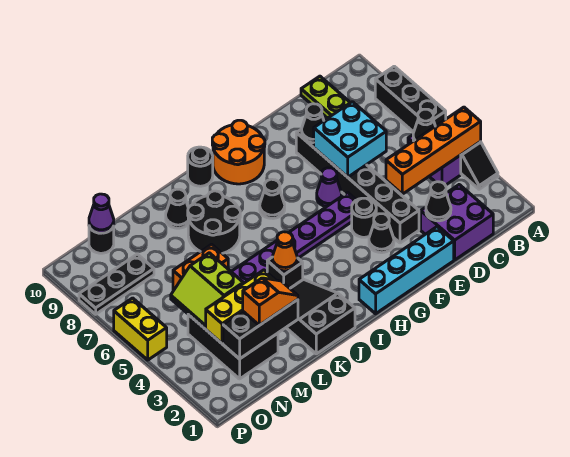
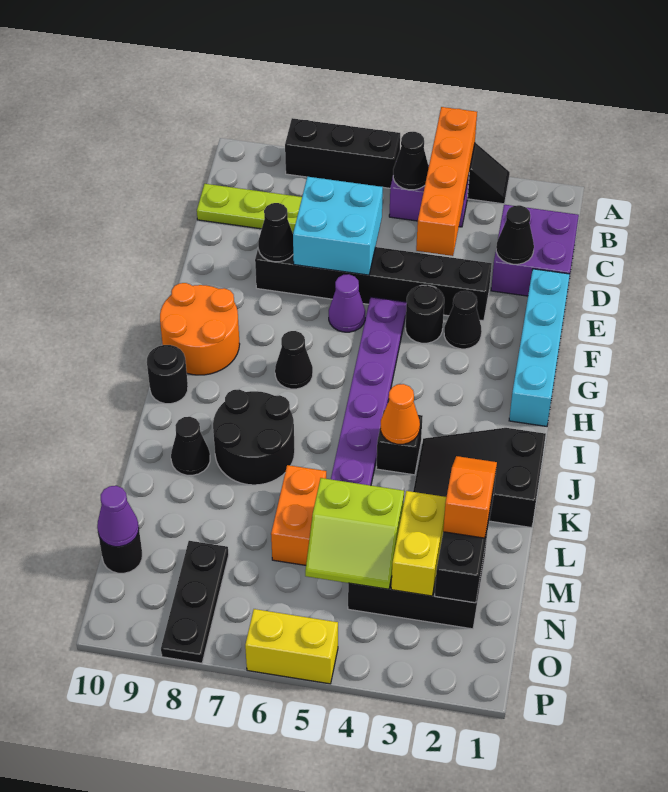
yellow 1x3 brick [206,270,275,344] -> yellow 1x2 brick [391,491,446,596]

